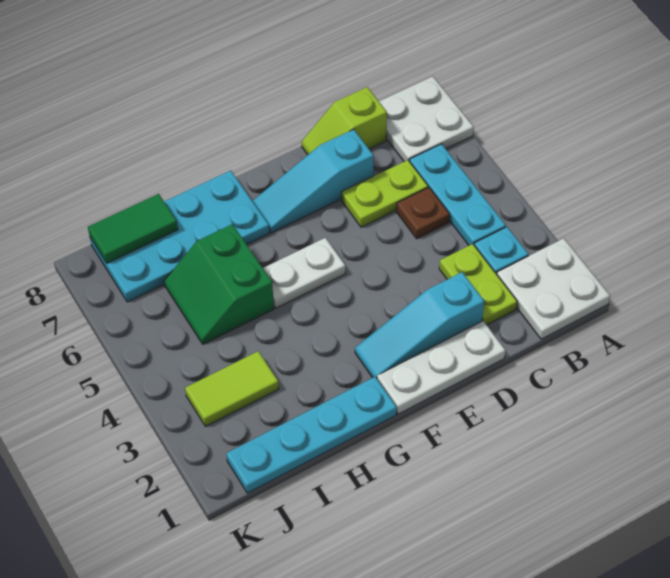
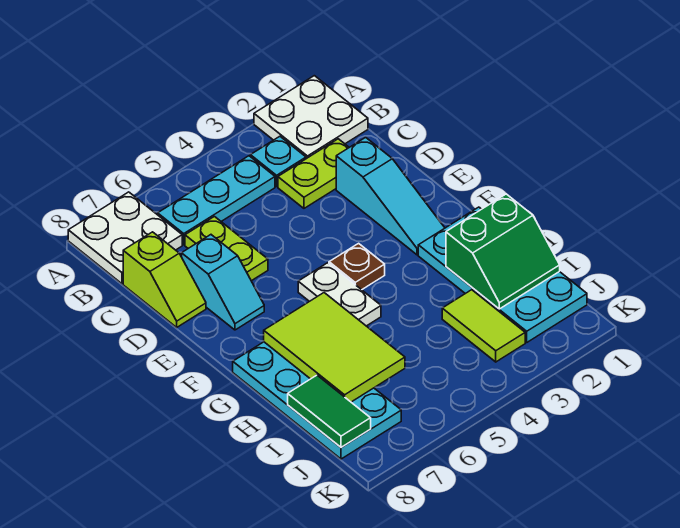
brown 1x1 plate [396,188,450,239] -> brown 1x1 plate moved to [329,243,385,290]
white 1x3 plate [377,321,505,414] -> none
cyan 1x3 slope [253,129,374,233] -> cyan 1x2 slope [182,235,264,330]
cyan 1x4 plate [226,377,397,493] -> cyan 2x4 plate [418,207,587,342]
none -> lime 2x3 tile [264,293,405,402]
green 2x2 slope [164,224,274,344] -> green 2x2 slope moved to [446,194,560,309]

